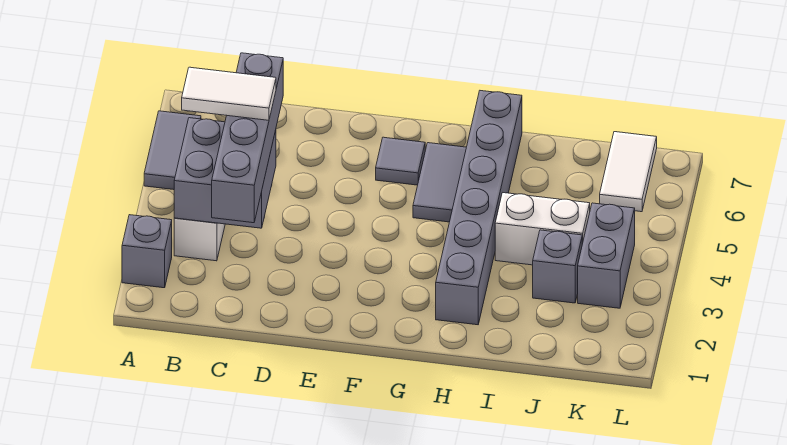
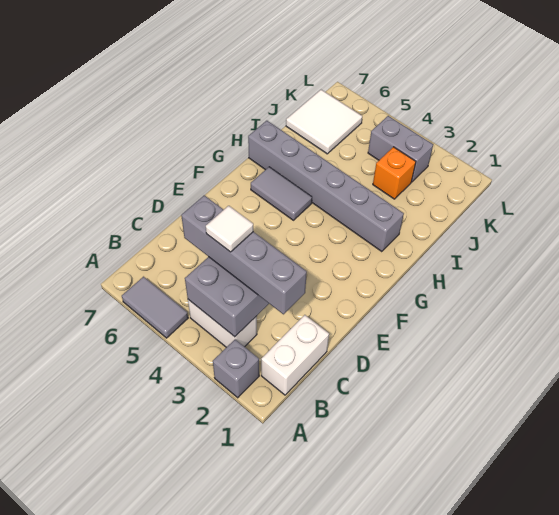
white 1x2 tile [182,67,276,120] -> white 1x1 tile [206,206,253,252]
grey 1x1 tile [376,137,425,185] -> none
white 1x2 brick [495,193,590,265] -> white 1x2 brick moved to [261,315,329,395]
grey 1x1 brick [533,230,582,303] -> orange 1x1 brick [373,147,416,199]
white 1x2 tile [600,132,657,212] -> white 2x2 tile [286,90,362,154]

